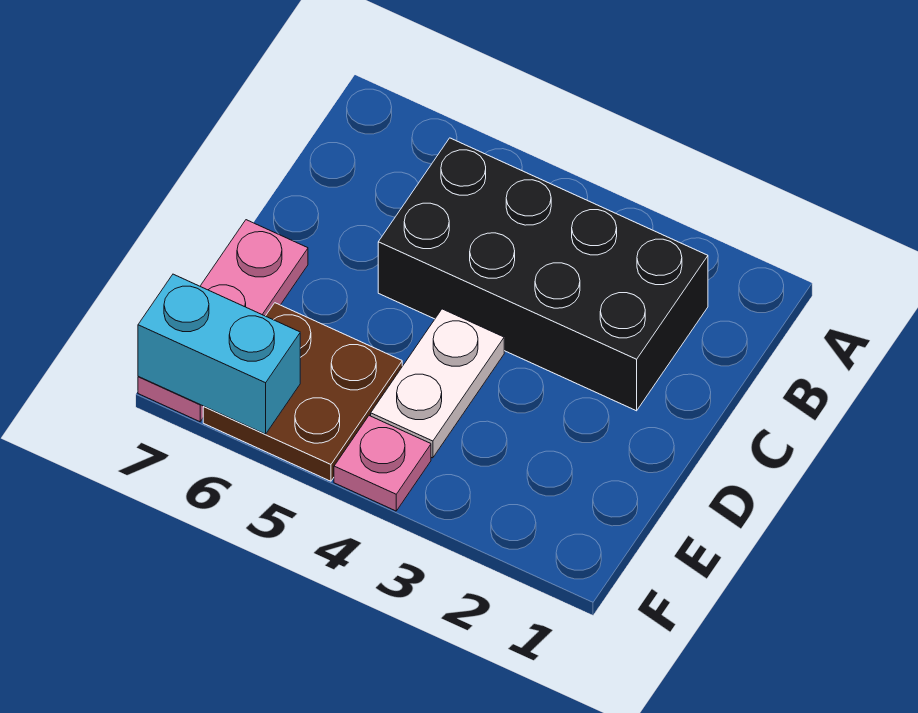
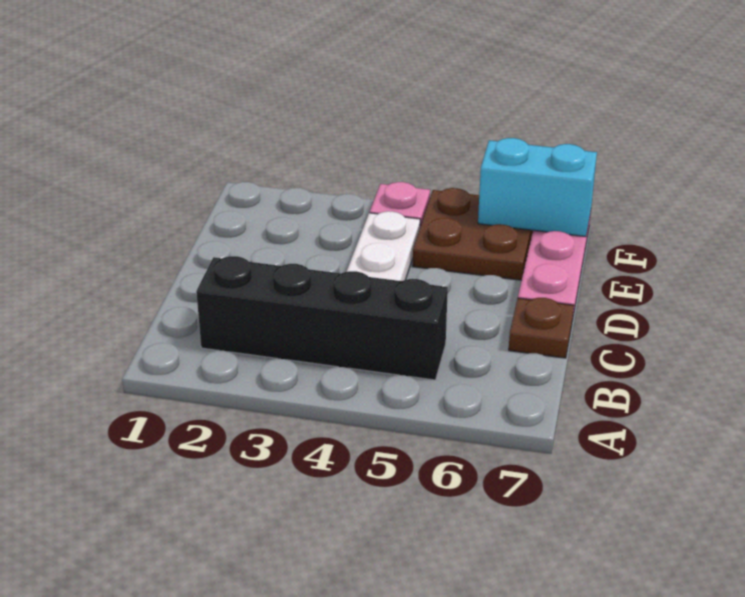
black 2x4 brick [378,138,708,411] -> black 1x4 brick [196,256,448,380]
none -> brown 1x1 plate [509,298,574,358]

